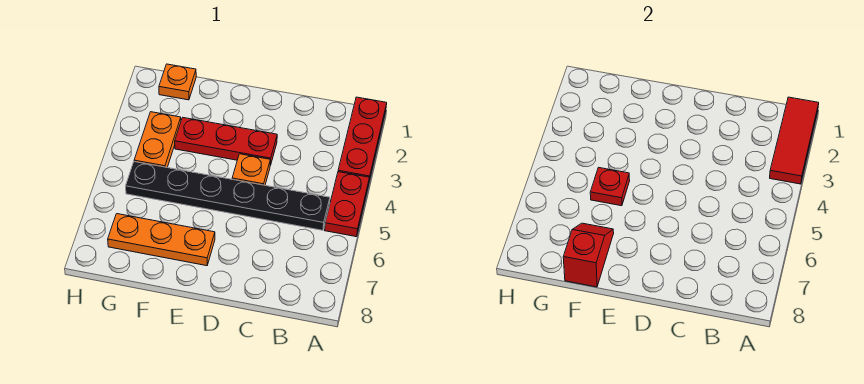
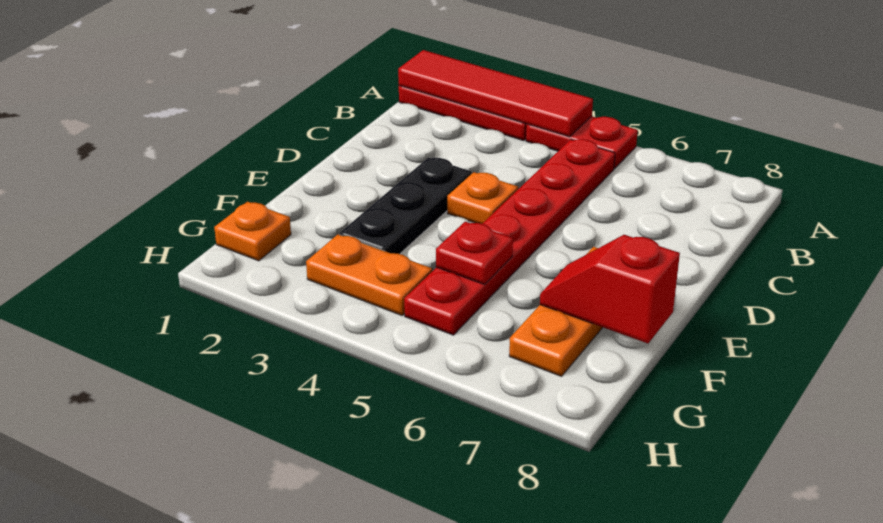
red 1x3 tile [770,97,819,184] -> red 1x4 tile [398,50,593,137]
black 1x6 plate [126,162,330,230] -> red 1x6 plate [404,139,615,335]
red 1x3 plate [175,117,277,166] -> black 1x3 plate [340,158,472,254]

